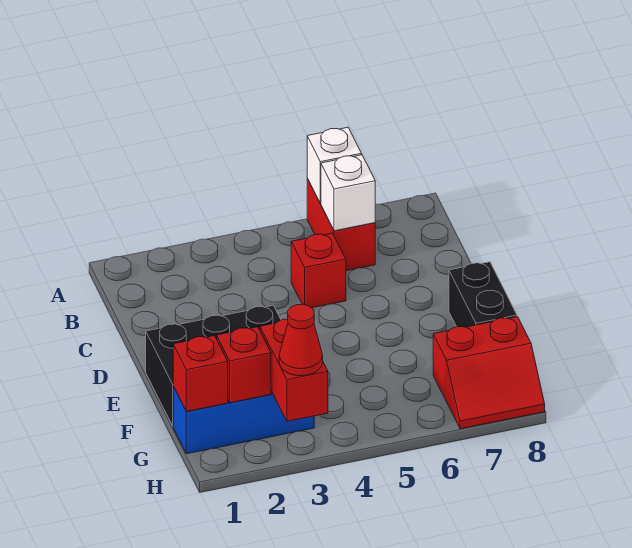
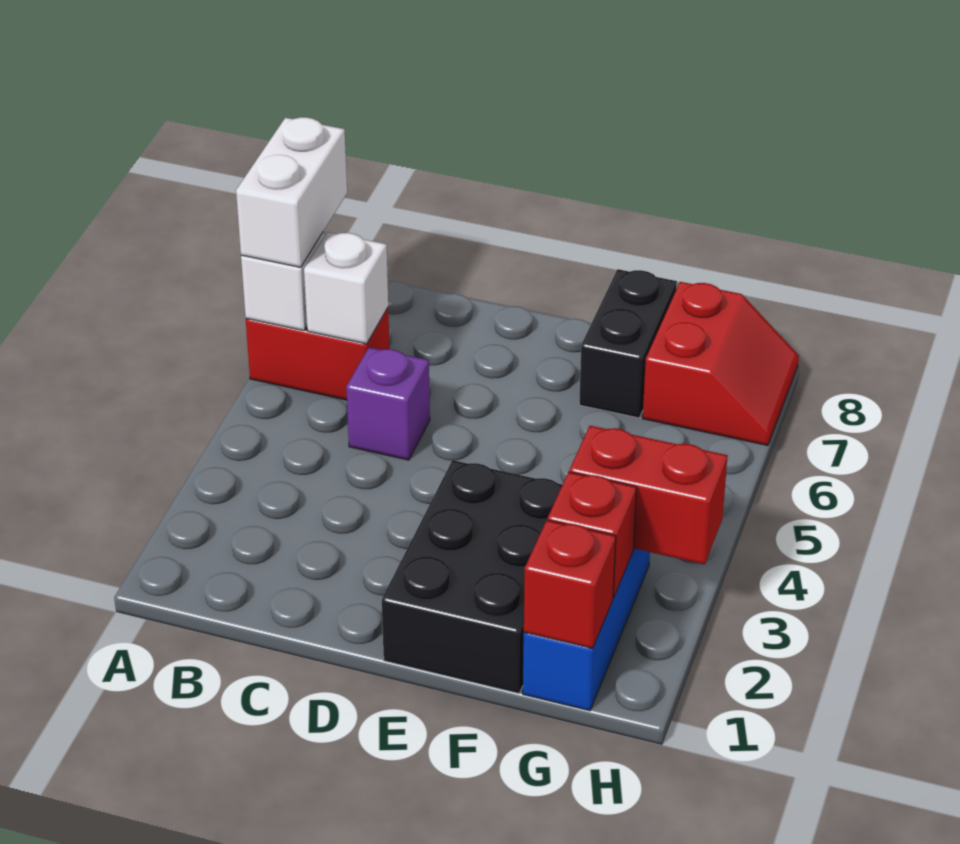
none -> white 1x2 brick [236,117,347,267]
red 1x1 brick [291,233,346,308] -> purple 1x1 brick [346,347,430,460]
black 1x2 brick [449,262,517,327] -> black 1x2 brick turned to [579,269,677,418]
red 1x1 cone [279,304,323,376] -> none

